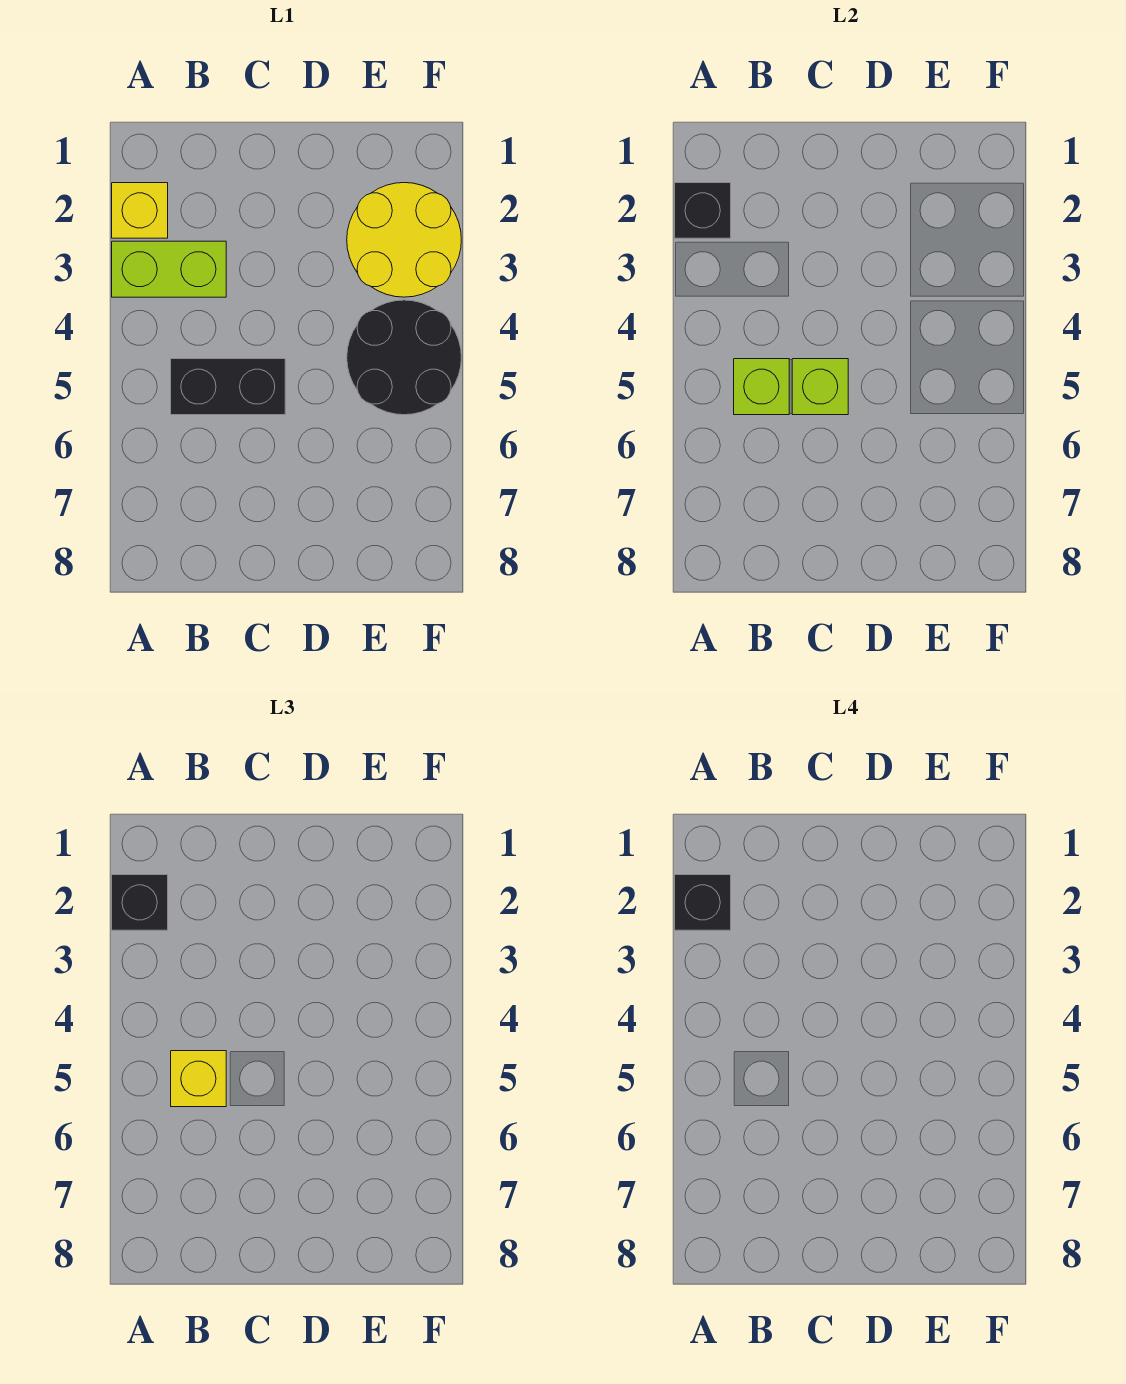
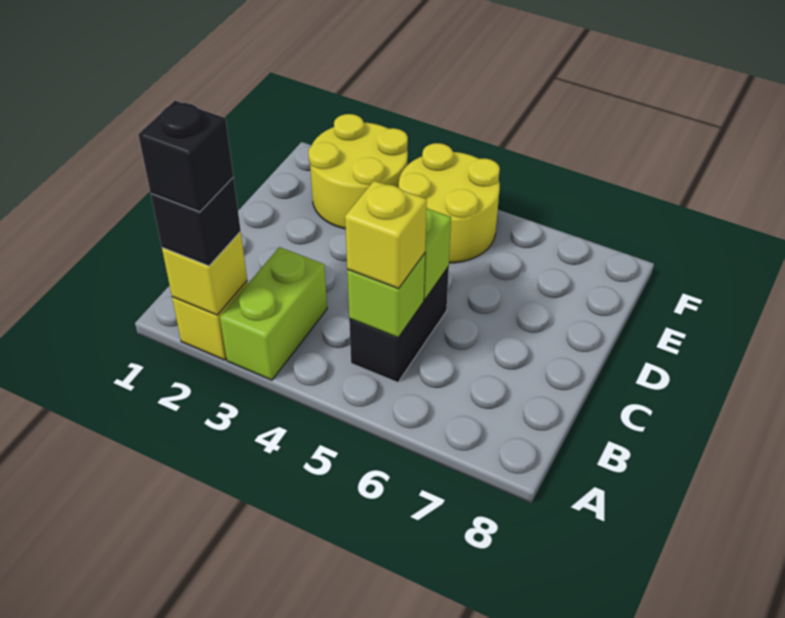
black 1x1 brick [675,183,731,238] -> yellow 1x1 brick [162,232,247,315]
black 2x2 round brick [347,300,461,415] -> yellow 2x2 round brick [399,143,500,263]

